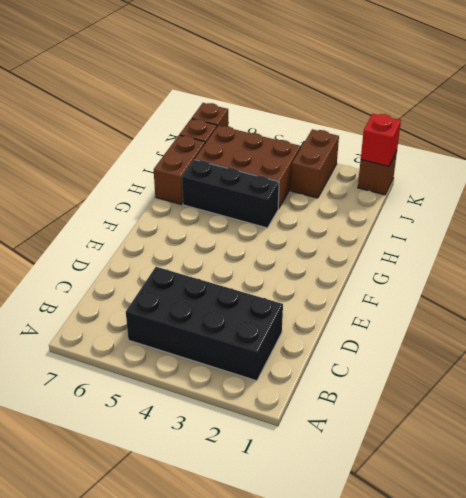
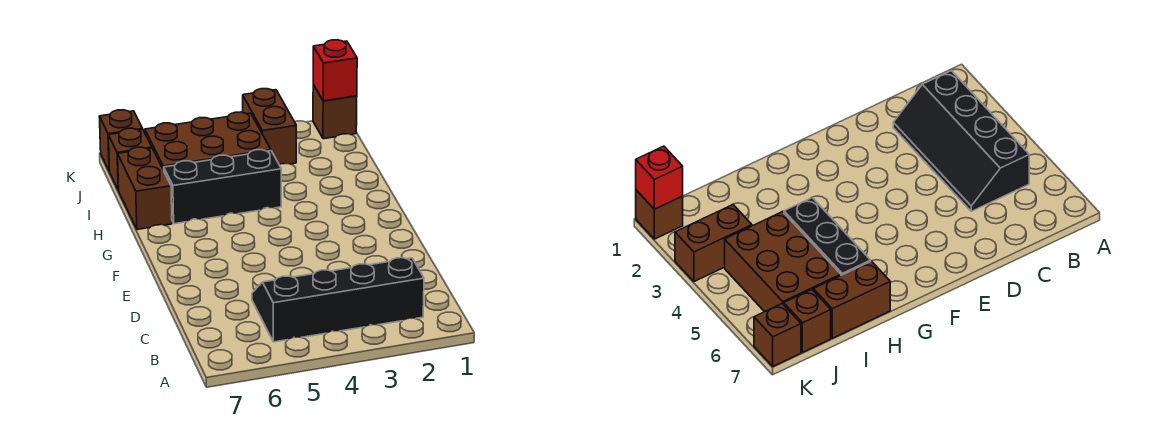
black 2x4 brick [126,267,283,381] -> black 2x4 slope [252,258,424,342]

